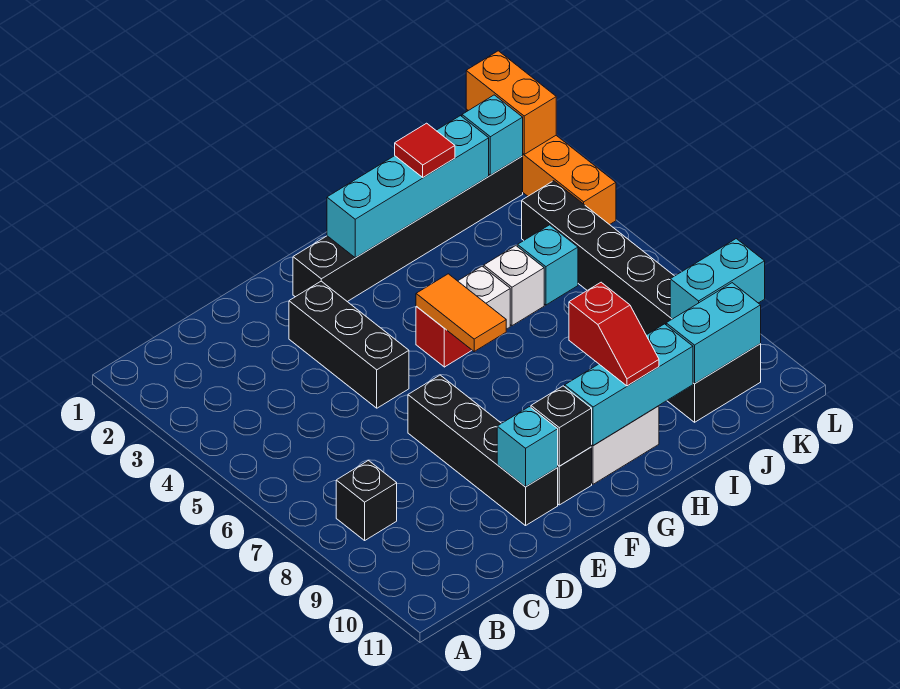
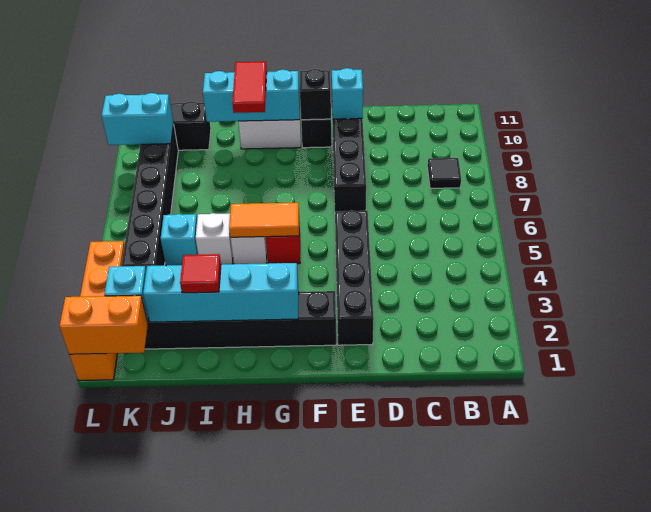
black 1x1 brick [336,461,397,540] -> black 1x1 tile [428,158,461,188]
black 1x3 brick [289,281,409,408] -> black 1x4 brick [335,210,374,345]
orange 1x2 tile [416,274,506,351] -> orange 1x2 tile turned to [229,203,299,237]
red 1x2 slope [569,282,659,386] -> red 1x2 tile [232,61,267,113]
cyan 1x2 brick [666,283,761,384] -> none
orange 1x2 brick [466,51,556,154] -> orange 1x2 brick turned to [60,295,148,354]

